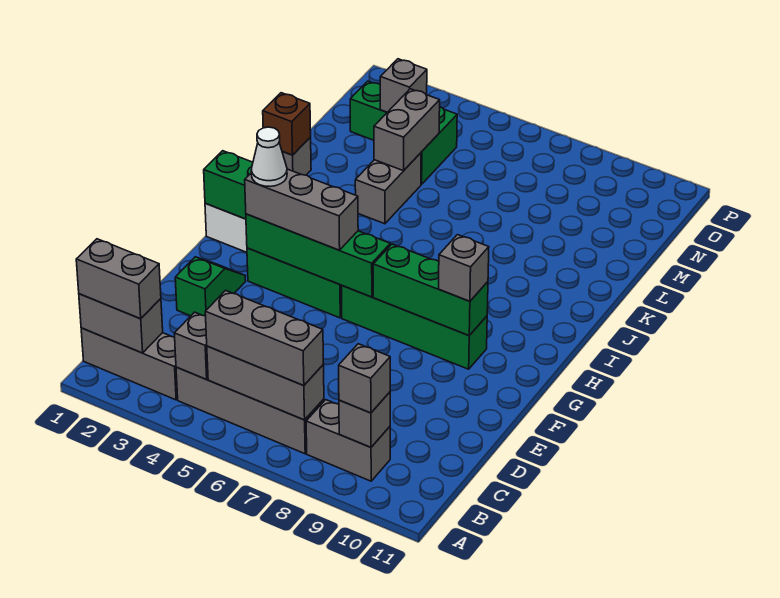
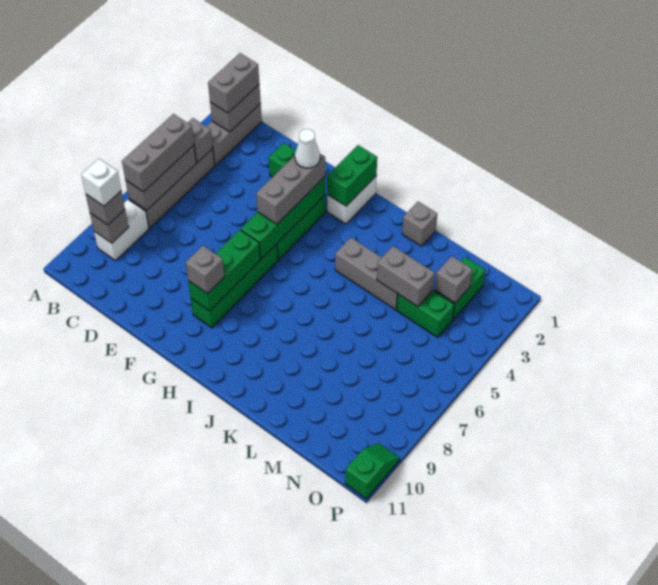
grey 1x2 brick [306,400,390,481] -> white 1x2 brick [94,200,149,261]
none -> white 1x1 brick [81,159,121,206]
brown 1x1 brick [263,93,311,155] -> none
grey 1x2 brick [355,153,421,224] -> grey 1x3 brick [335,238,398,310]
none -> green 1x2 slope [345,443,400,498]

